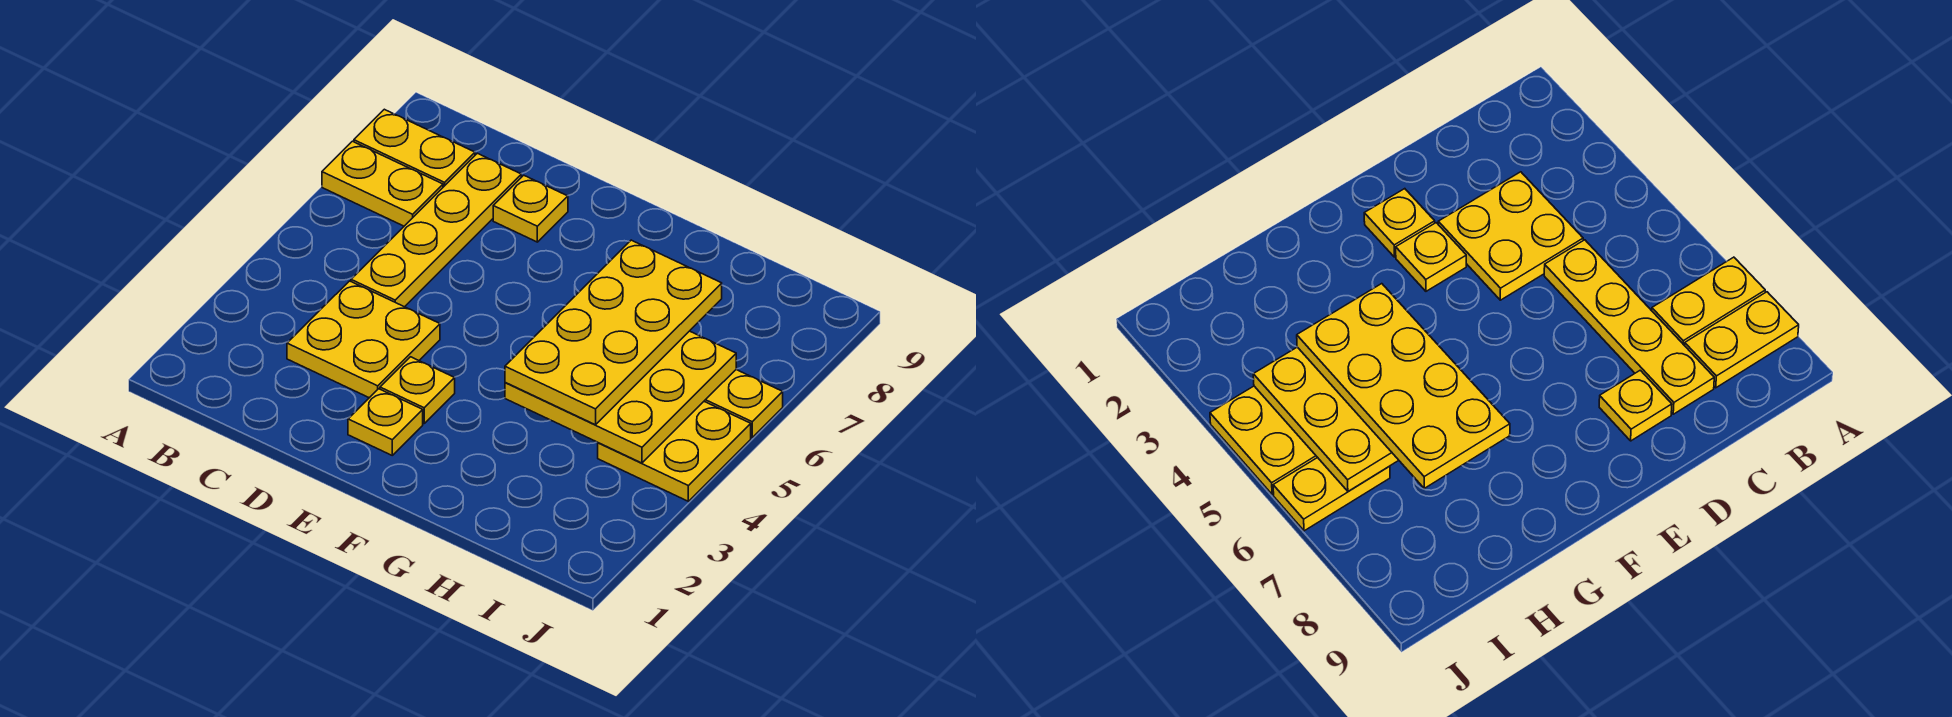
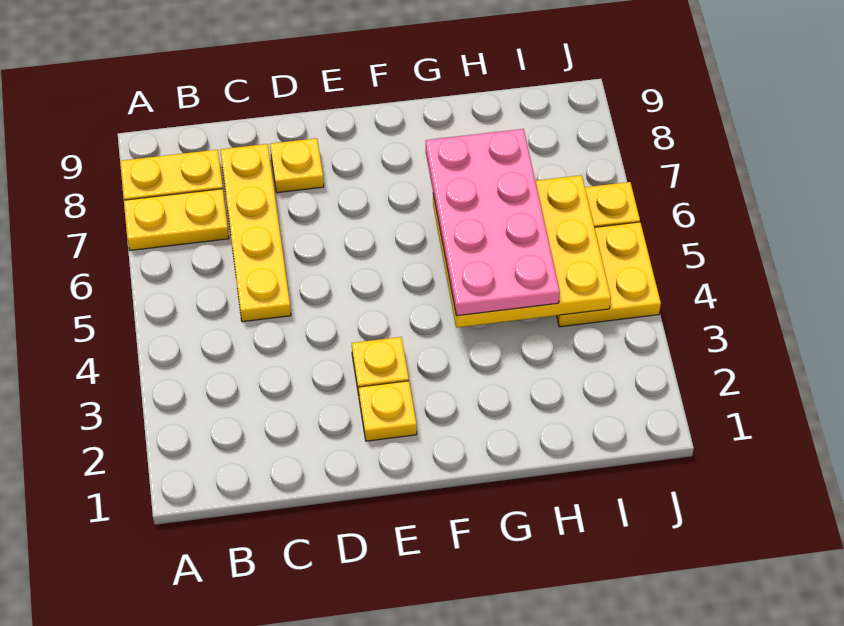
yellow 2x2 plate [287,281,440,398] -> none
yellow 2x4 plate [505,240,722,425] -> pink 2x4 plate [426,129,560,316]

